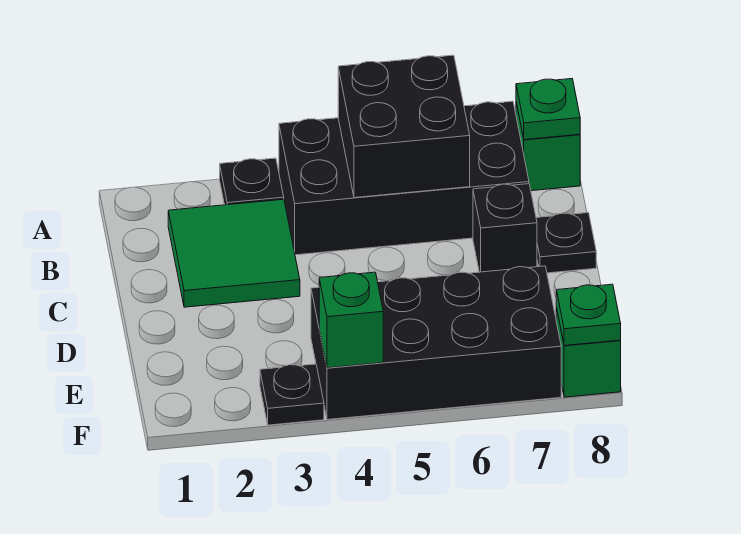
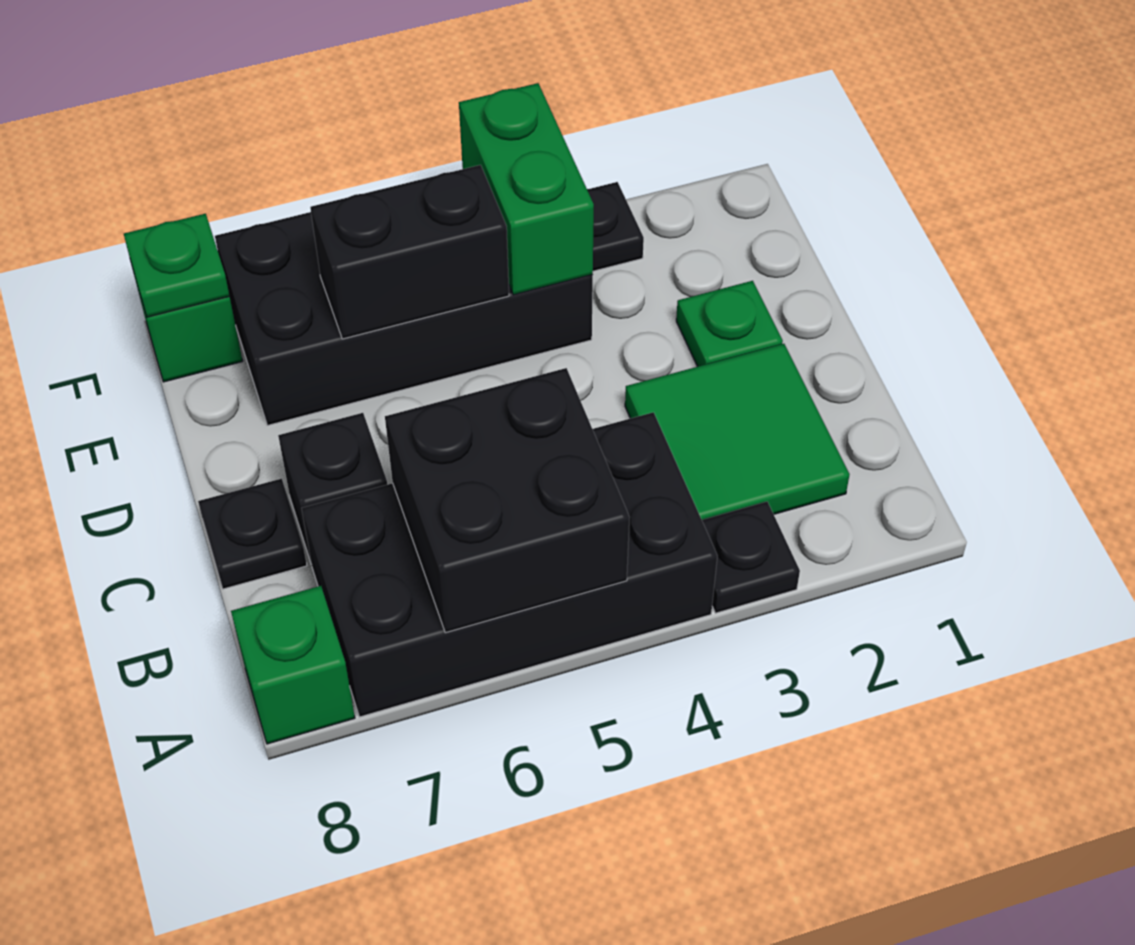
green 1x1 plate [516,79,580,140] -> green 1x1 plate moved to [676,281,783,367]
none -> black 1x2 brick [310,165,509,339]
green 1x1 brick [319,272,383,368] -> green 1x2 brick [459,83,594,295]

